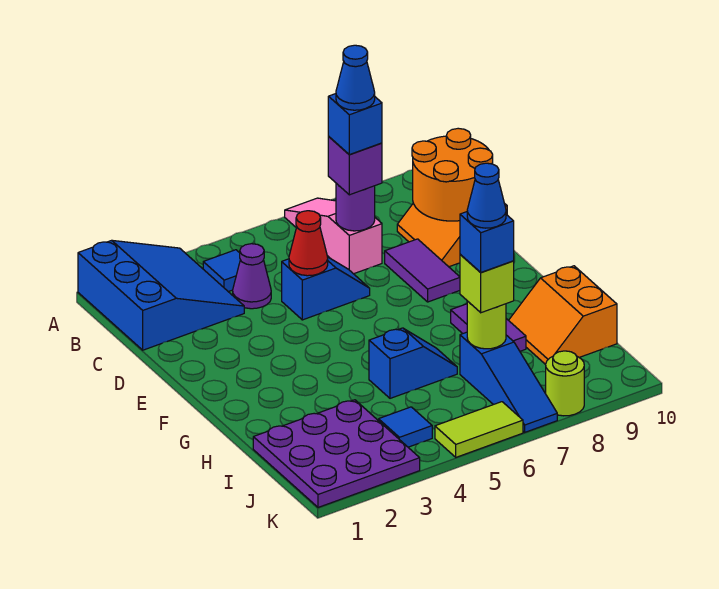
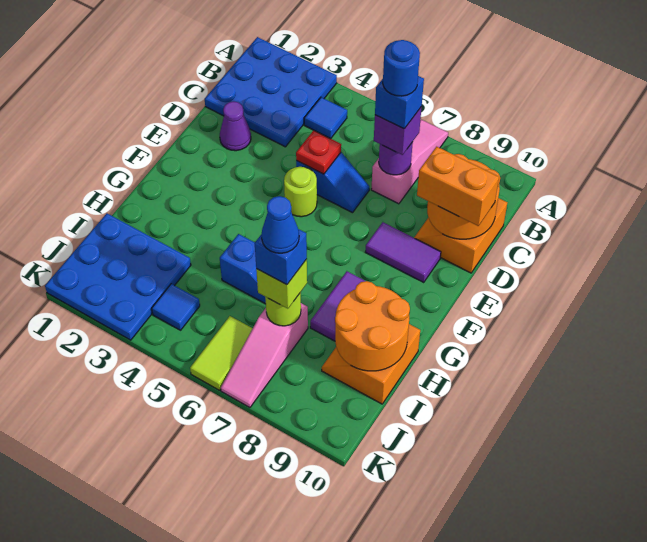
blue 3x3 slope [78,240,244,350] -> blue 3x3 plate [205,37,337,147]
purple 1x1 cone [233,244,271,309] -> purple 1x1 cone moved to [220,102,251,151]
blue 1x1 cone [336,45,375,110] -> blue 1x1 round brick [383,40,420,96]
red 1x1 cone [289,211,328,276] -> red 1x1 plate [296,130,341,174]
purple 1x2 tile [385,239,460,302] -> purple 1x2 tile turned to [366,222,441,282]
none -> orange 1x2 brick [417,147,499,226]
none -> orange 2x2 round brick [335,281,410,371]
purple 3x3 plate [253,400,420,507] -> blue 3x3 plate [45,213,191,340]
blue 1x3 slope [460,332,557,432] -> pink 1x3 slope [221,303,308,408]
lime 1x2 tile [435,402,523,457] -> lime 1x2 tile turned to [190,316,253,390]
lime 1x1 round brick [546,351,584,416] -> lime 1x1 round brick moved to [284,167,317,217]

